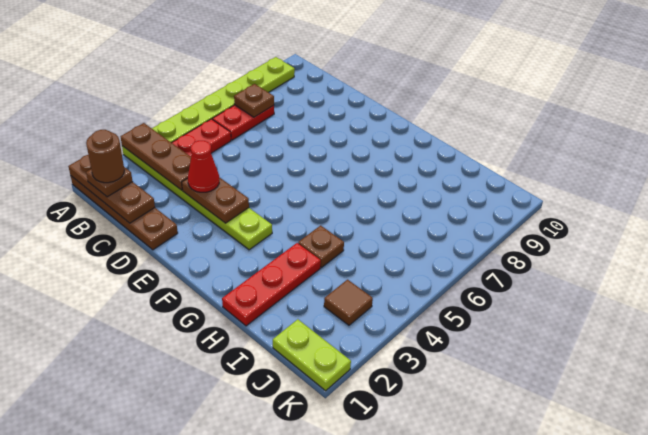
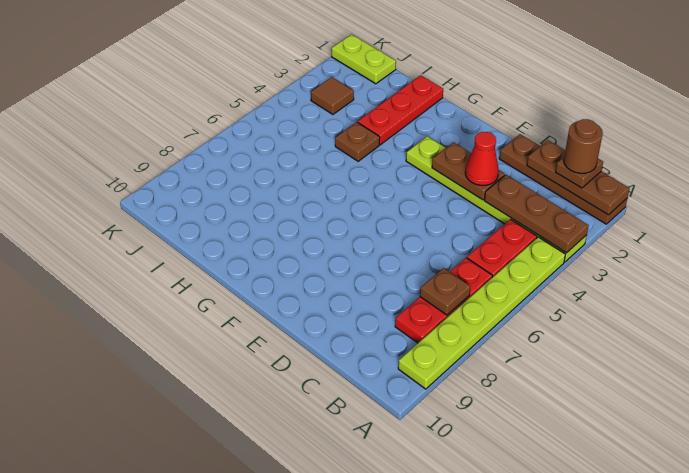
red 1x2 plate [212,105,274,140] -> red 1x3 plate [395,258,493,343]

